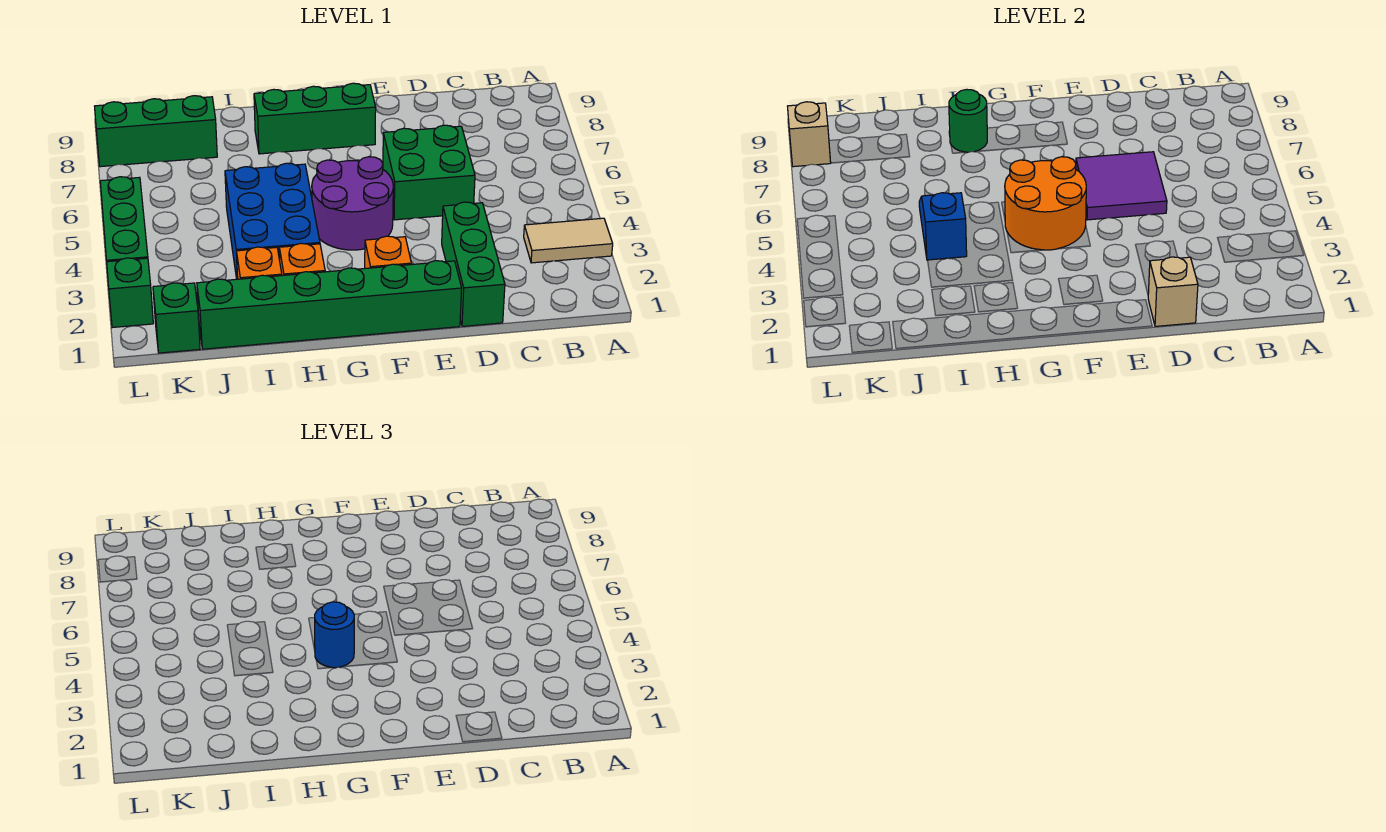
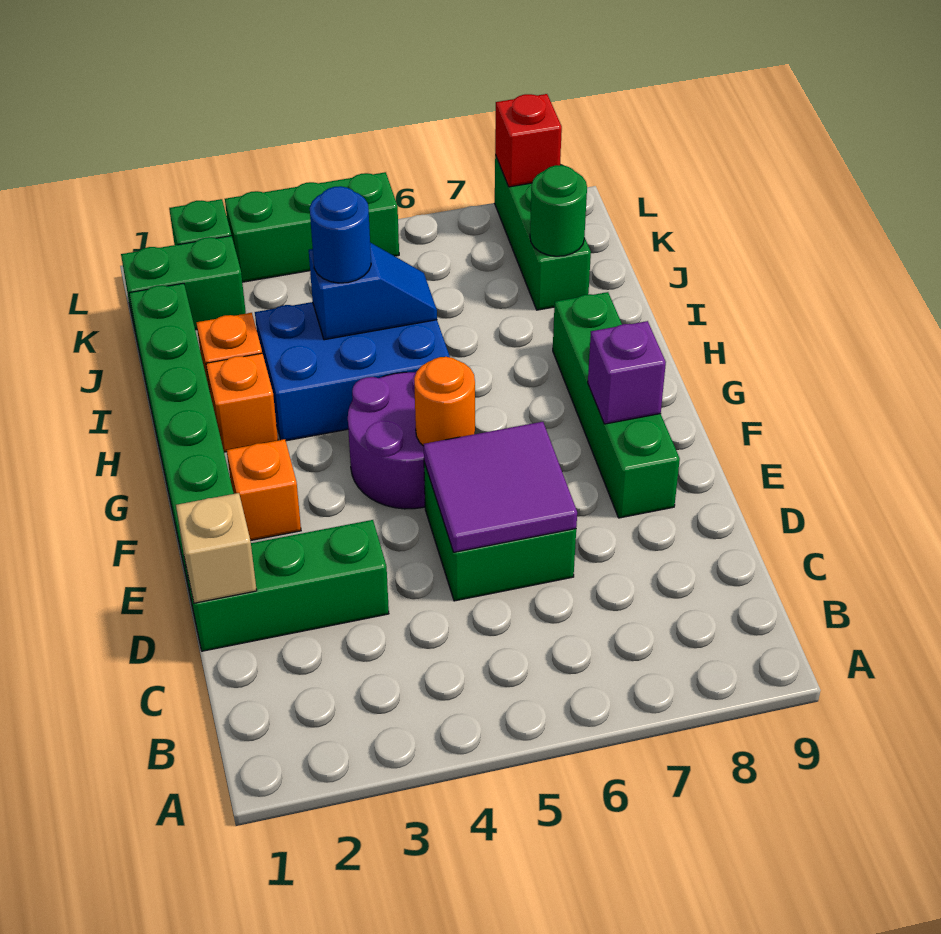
tan 1x2 tile [524,218,613,263] -> none
orange 2x2 round brick [1005,157,1086,250] -> orange 1x1 round brick [414,357,475,446]
green 1x3 brick [254,83,376,154] -> green 1x4 brick [553,292,680,518]
none -> purple 1x1 brick [588,321,666,424]
blue 1x1 round brick [315,602,354,668] -> blue 1x1 round brick moved to [310,186,371,283]
green 1x1 round brick [949,89,987,152] -> green 1x1 round brick moved to [530,165,587,256]
green 1x1 brick [153,283,200,353] -> green 1x2 brick [121,236,246,333]
tan 1x1 brick [788,102,831,167] -> red 1x1 brick [495,94,562,187]

